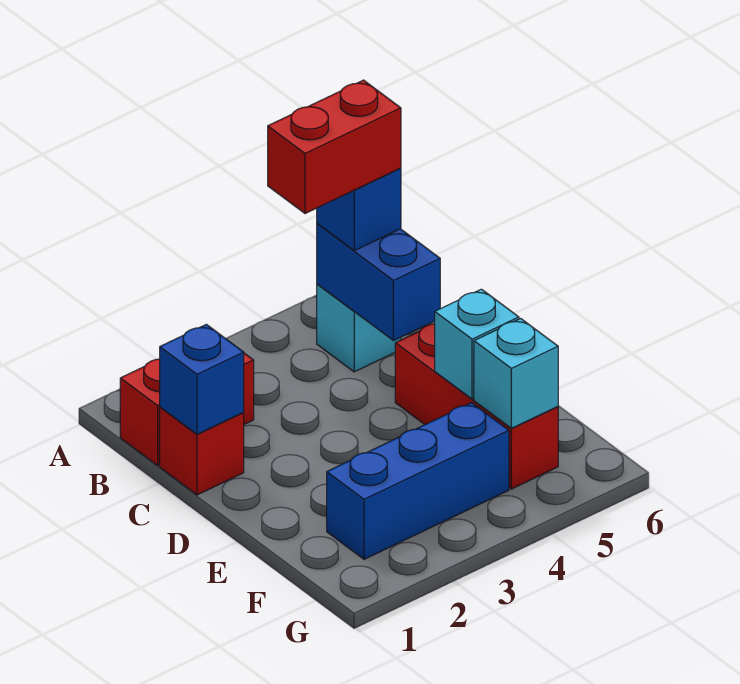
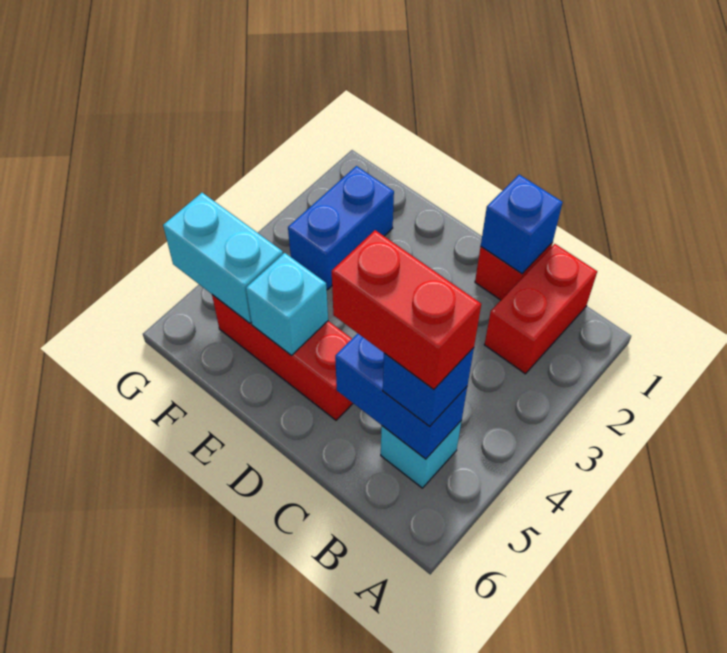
red 1x2 brick [268,80,401,214] -> red 1x2 brick turned to [332,230,481,389]
blue 1x3 brick [327,403,509,559] -> blue 1x2 brick [288,166,394,290]
cyan 1x1 brick [474,319,558,428] -> cyan 1x2 brick [163,193,283,323]

